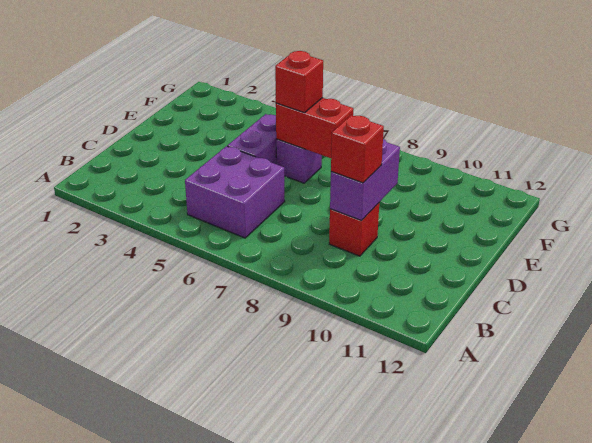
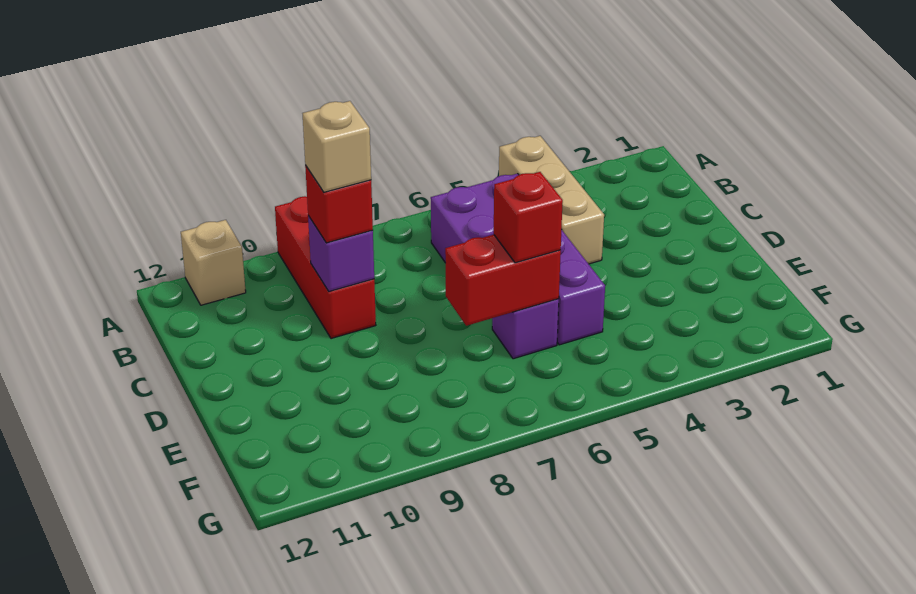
none -> tan 1x3 brick [499,136,604,264]
none -> tan 1x1 brick [181,220,246,305]
red 1x1 brick [329,203,379,256] -> red 1x3 brick [275,196,376,339]
purple 1x2 brick [330,139,400,221] -> purple 1x1 brick [308,216,374,291]
none -> tan 1x1 brick [303,101,371,192]

